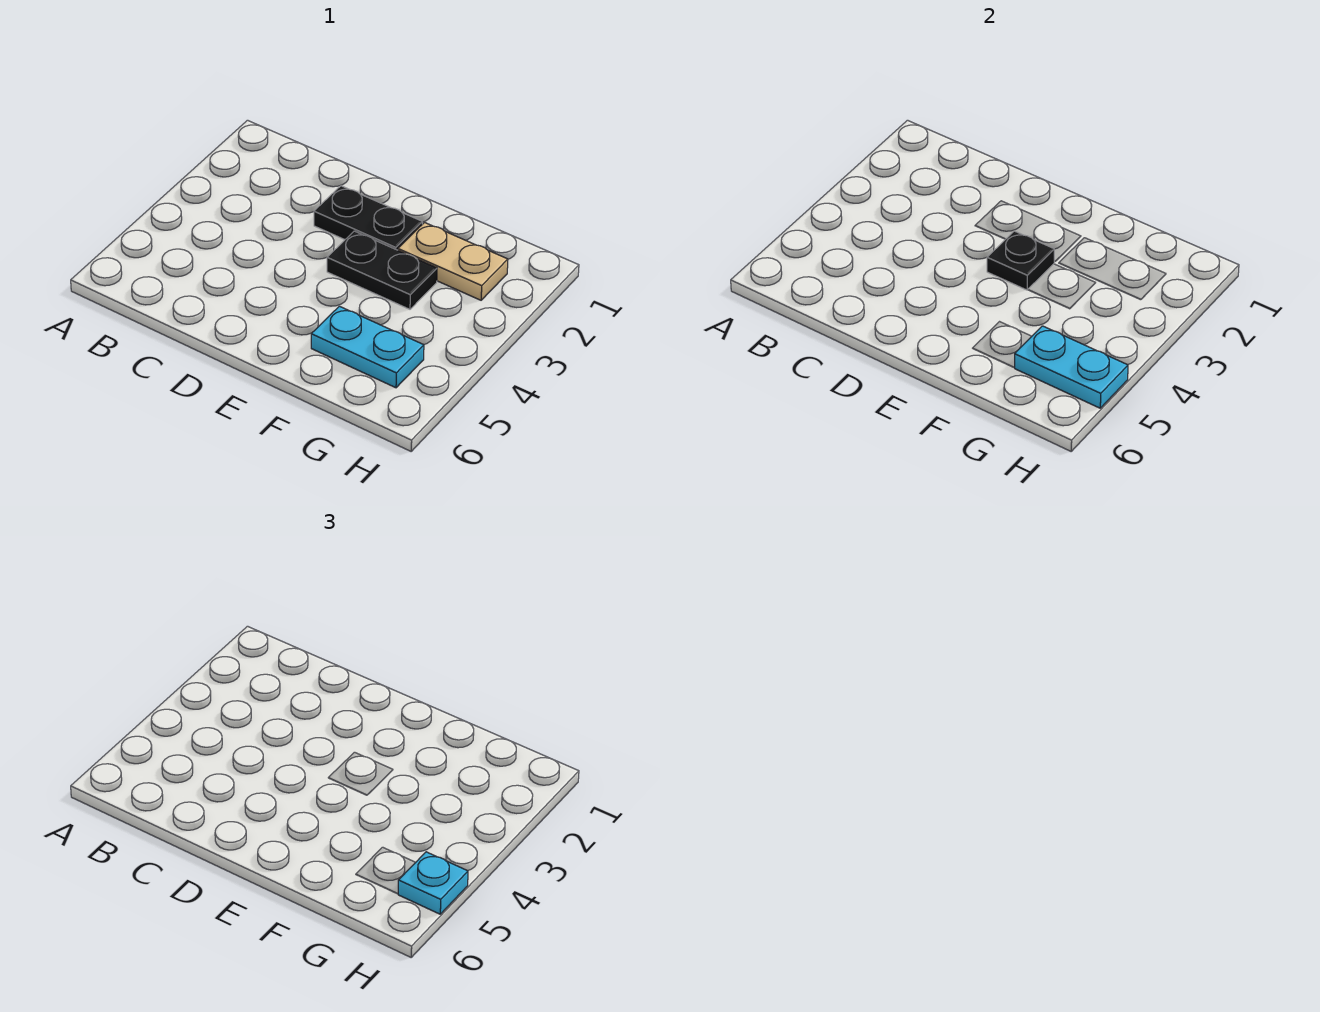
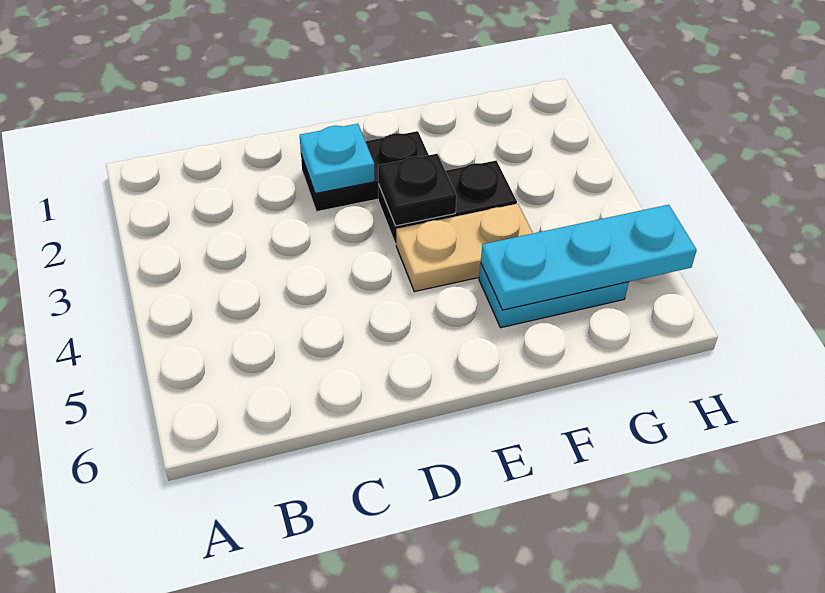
tan 1x2 plate [398,223,508,300] -> tan 1x2 plate moved to [396,204,533,292]
cyan 1x2 plate [1015,326,1128,408] -> cyan 1x3 plate [481,205,697,310]
cyan 1x1 plate [398,852,468,914] -> cyan 1x1 plate moved to [300,124,375,193]

